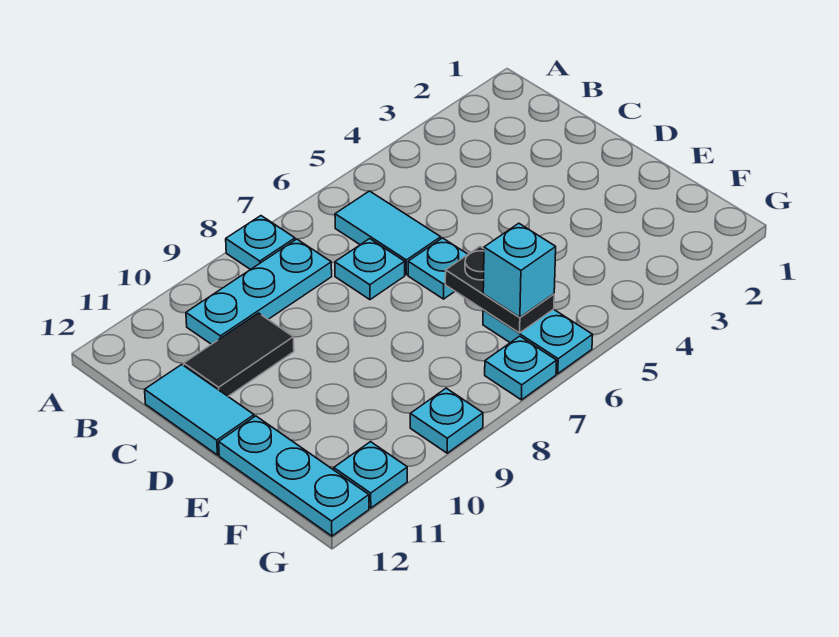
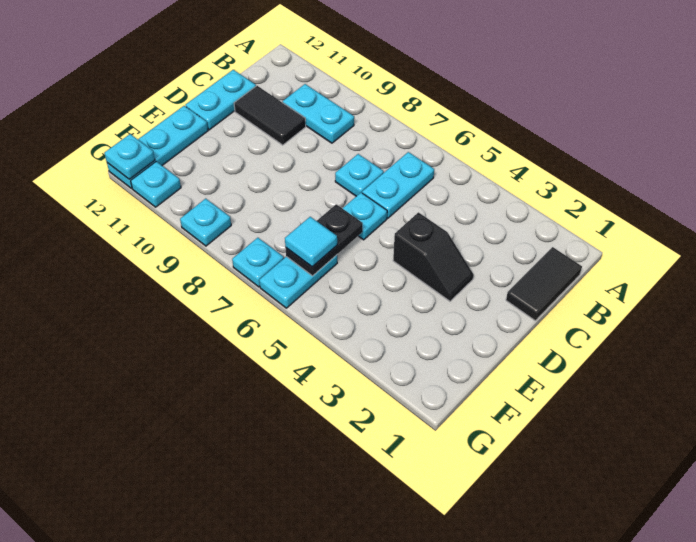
cyan 1x1 plate [226,216,295,270] -> cyan 1x1 plate moved to [104,134,155,179]
none -> black 1x2 tile [506,247,582,321]
cyan 1x2 tile [335,191,441,275] -> cyan 1x2 plate [362,152,434,218]
cyan 1x3 plate [186,239,332,344] -> cyan 1x2 plate [283,84,354,143]
cyan 1x2 tile [145,365,254,455] -> cyan 1x2 plate [186,70,256,130]
none -> black 1x2 slope [393,212,474,301]
cyan 1x1 brick [483,223,556,317] -> cyan 1x1 tile [285,217,337,267]

